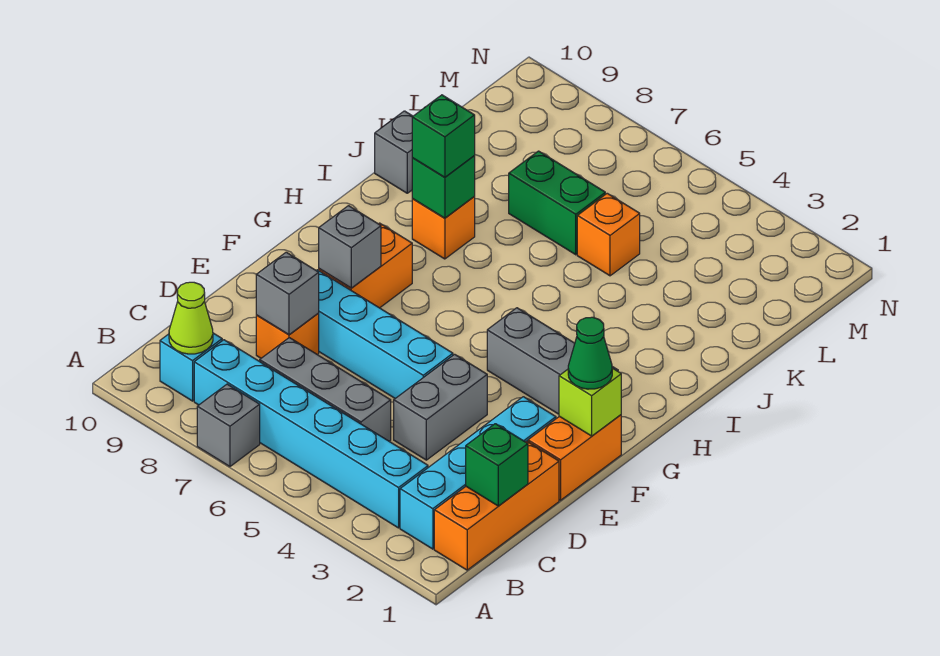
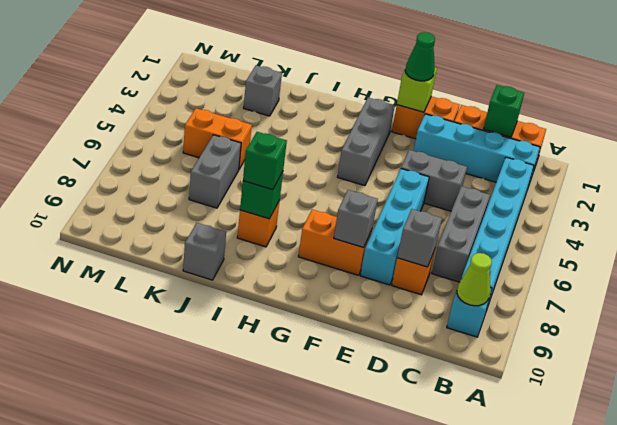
grey 1x1 brick [197,384,260,466] -> grey 1x1 brick moved to [244,65,282,116]
orange 1x1 brick [577,193,640,276] -> orange 1x2 brick [183,108,252,169]
green 1x2 brick [509,151,605,255] -> grey 1x2 brick [189,135,241,208]

